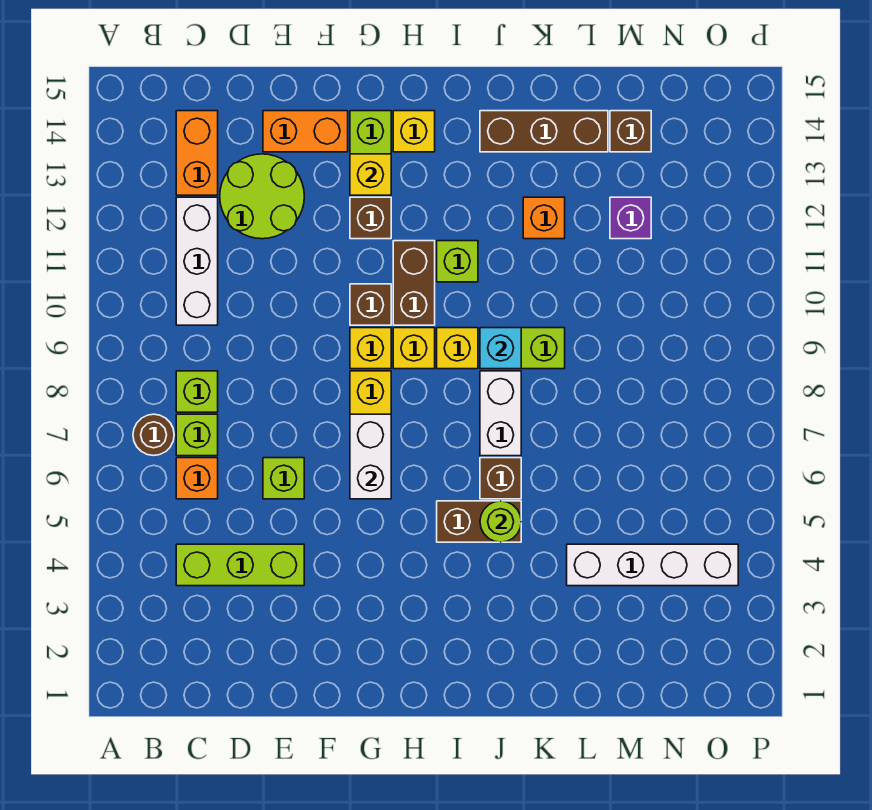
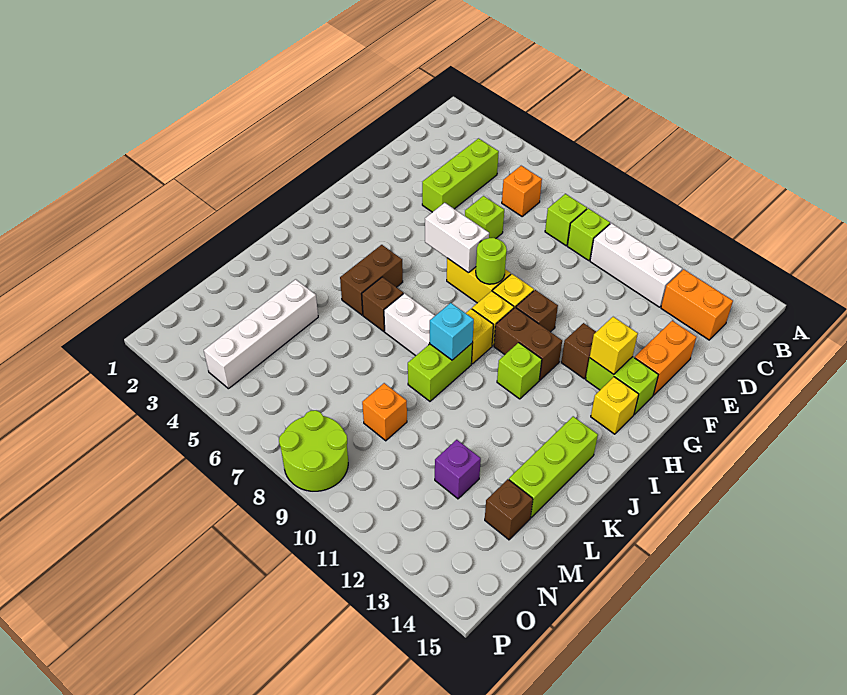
brown 1x1 round brick [133,414,174,456] -> none
lime 1x1 brick [176,414,218,456] -> lime 1x1 brick moved to [567,208,610,261]
lime 2x2 round brick [220,154,304,239] -> lime 2x2 round brick moved to [279,410,348,491]
lime 1x1 round brick [480,501,521,542] -> lime 1x1 round brick moved to [476,238,507,284]
brown 1x3 brick [480,111,608,152] -> lime 1x3 brick [509,416,598,518]
orange 1x1 brick [523,197,565,239] -> orange 1x1 brick moved to [362,383,407,441]

